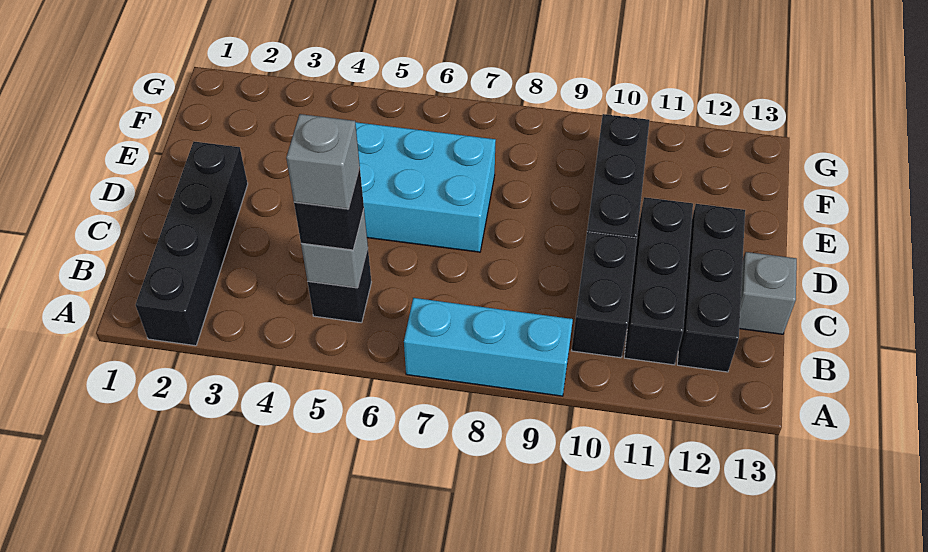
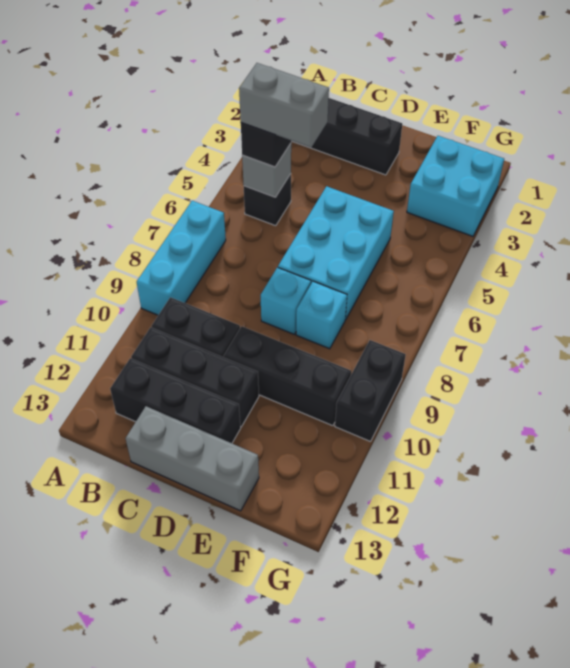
grey 1x1 brick [286,114,360,209] -> grey 1x2 brick [239,63,329,147]
grey 1x1 brick [739,252,797,334] -> grey 1x3 brick [126,406,259,511]
none -> cyan 1x1 brick [261,267,311,334]
none -> cyan 1x1 brick [296,281,347,349]
none -> cyan 2x2 brick [407,136,504,236]
none -> black 1x2 brick [335,340,406,442]

